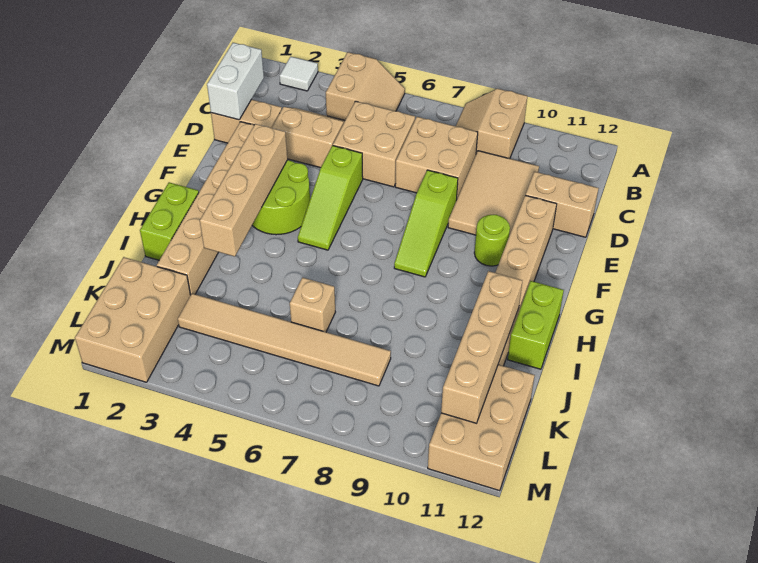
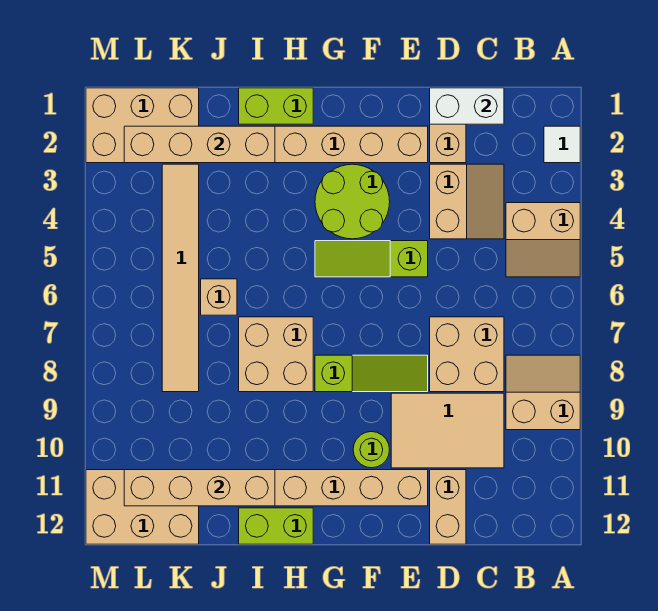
tan 2x2 brick [333,101,415,187] -> tan 2x2 brick moved to [239,317,313,392]
lime 1x3 slope [394,170,458,277] -> lime 1x3 slope turned to [315,355,428,392]
tan 1x4 brick [200,124,287,257] -> tan 1x4 brick moved to [124,126,275,163]

